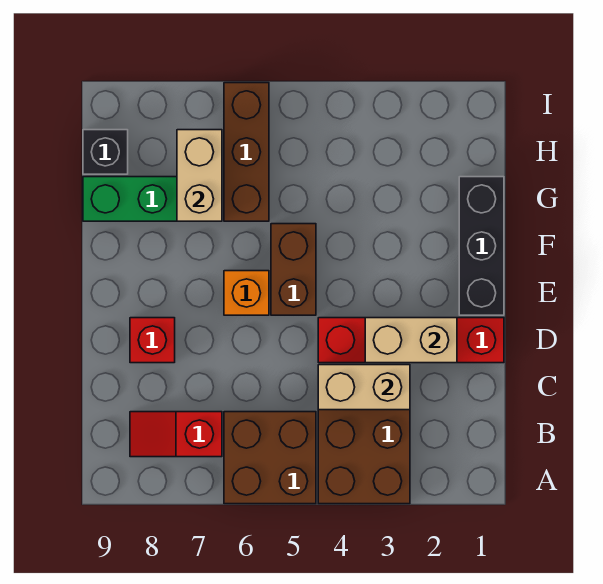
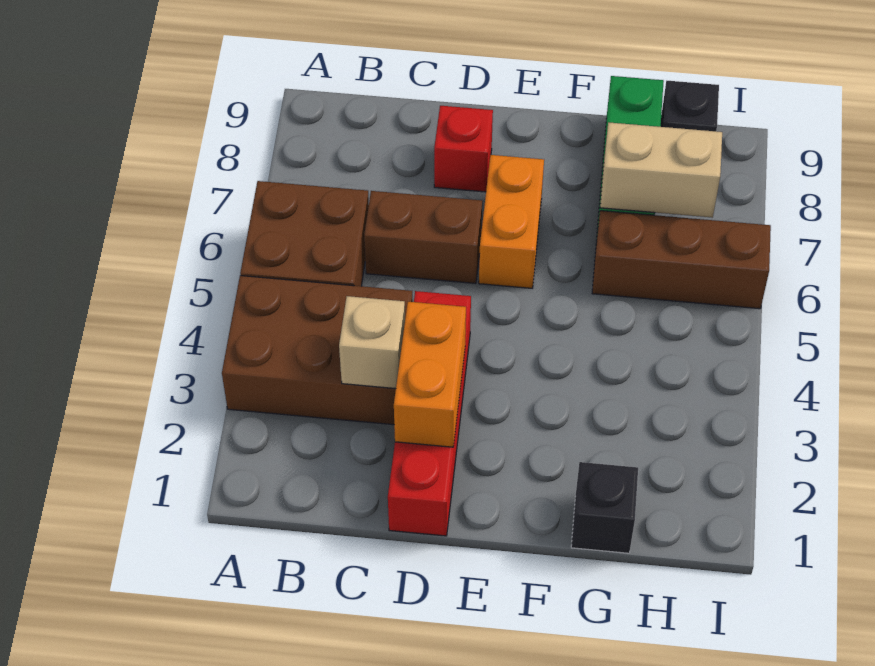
red 1x2 slope [130,412,222,457] -> none
tan 1x2 brick [318,365,410,410] -> tan 1x1 brick [339,296,405,389]
tan 1x2 brick [365,318,457,363] -> orange 1x2 brick [394,302,466,447]
black 1x3 brick [459,177,504,315] -> black 1x1 brick [571,462,638,553]
brown 1x2 brick [271,224,316,315] -> brown 1x2 brick moved to [364,191,482,283]
orange 1x1 brick [224,271,269,315] -> orange 1x2 brick [479,155,544,288]

